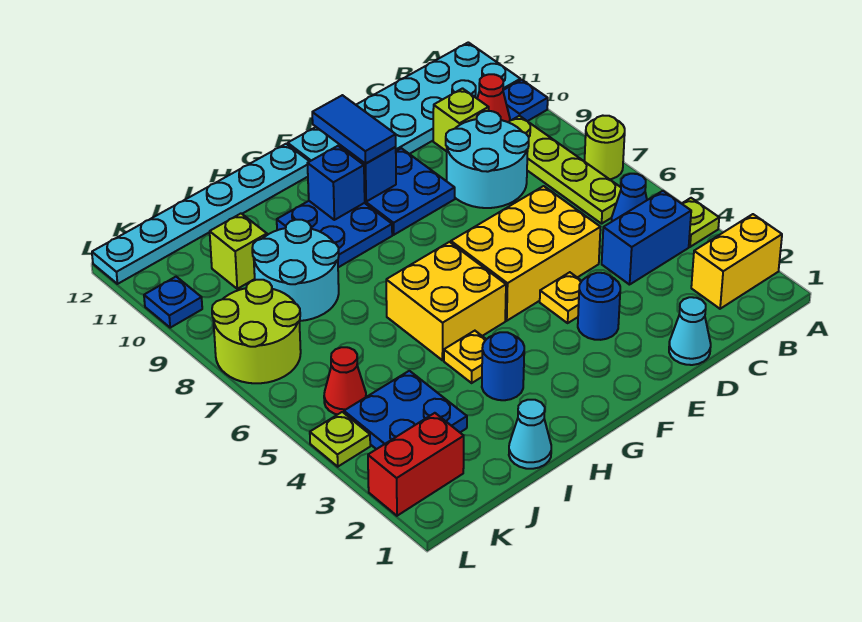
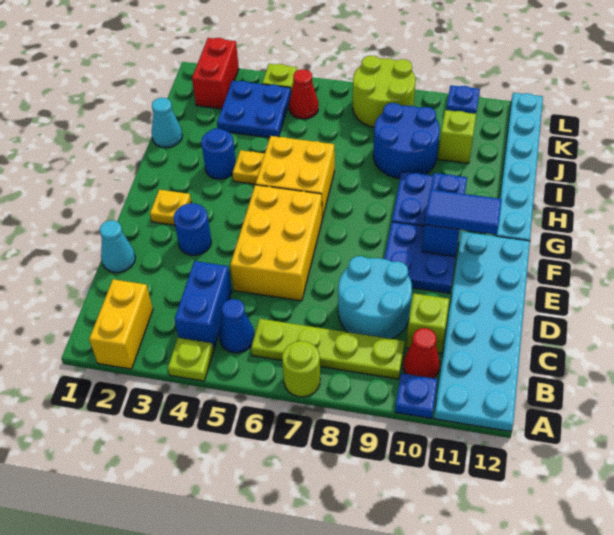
yellow 1x1 plate [540,272,581,323] -> yellow 1x1 plate moved to [150,190,191,225]
cyan 2x2 round brick [252,220,339,321] -> blue 2x2 round brick [373,103,440,179]

